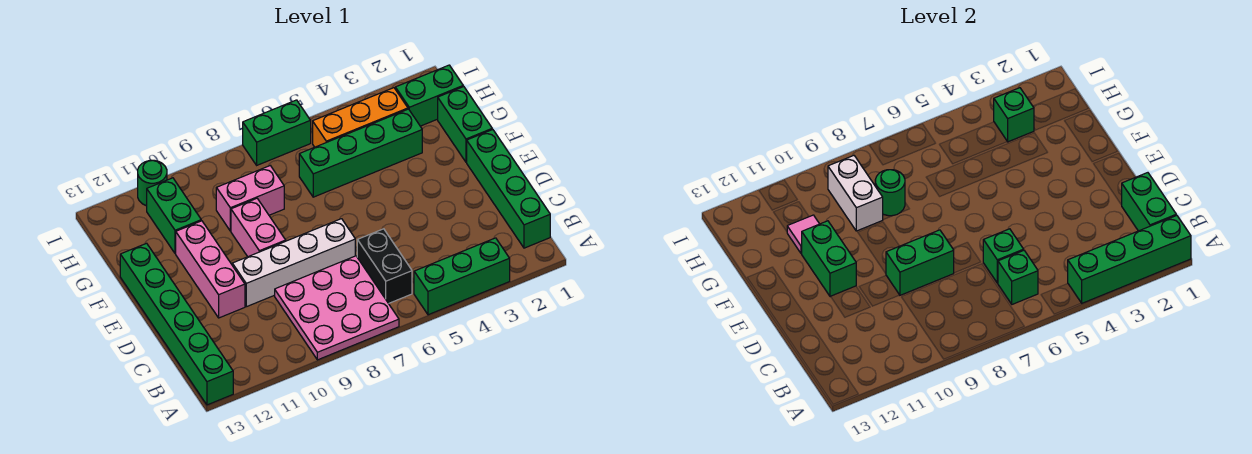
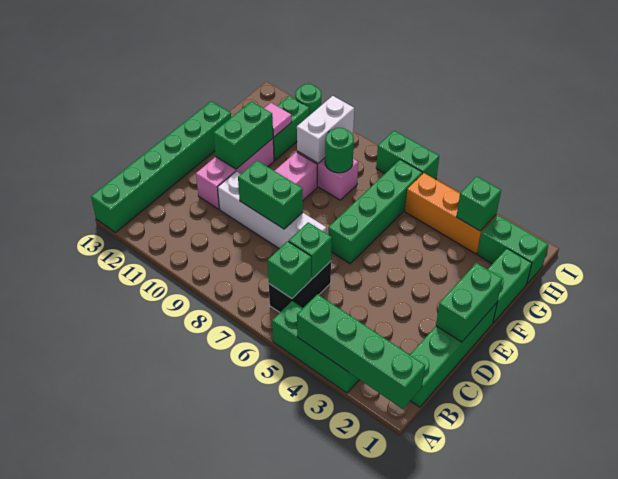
pink 3x3 plate [275,256,399,360] -> none
green 1x2 brick [1122,173,1176,231] -> green 1x2 brick moved to [436,263,502,342]
green 1x4 brick [299,109,422,197] -> green 1x4 brick turned to [328,159,423,264]

